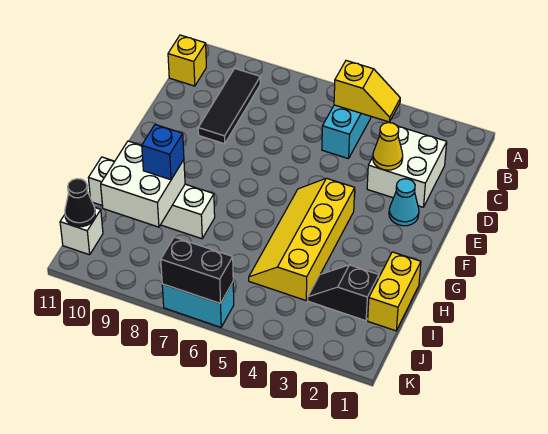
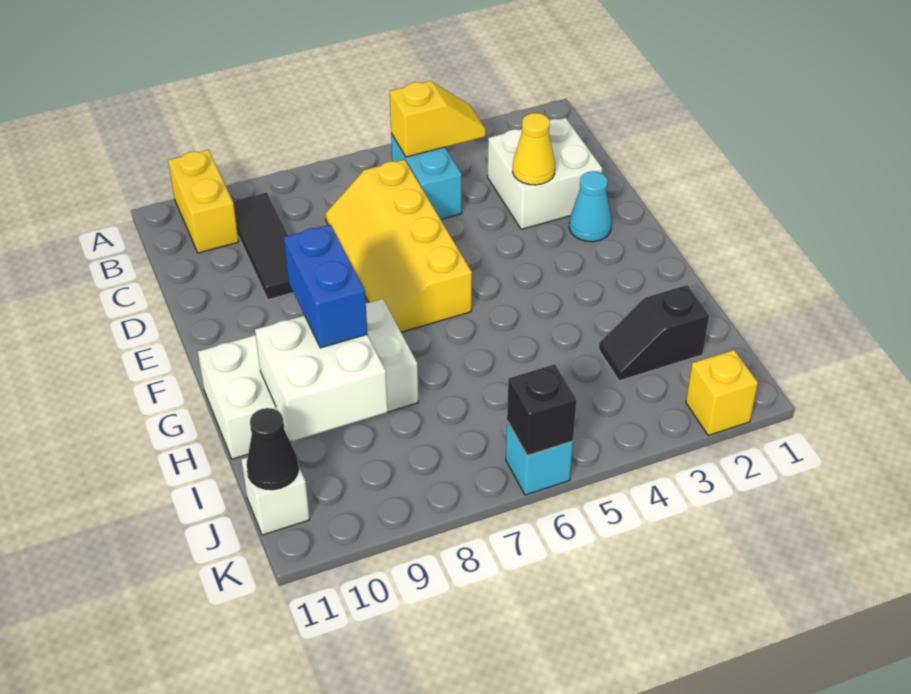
yellow 1x1 brick [168,35,206,86] -> yellow 1x1 brick moved to [686,350,758,436]
yellow 2x4 slope [249,178,355,300] -> yellow 2x4 slope moved to [325,160,472,332]
yellow 1x2 brick [368,252,421,331] -> yellow 1x2 brick moved to [168,150,239,253]
white 1x4 brick [89,157,215,239] -> white 2x4 brick [198,299,418,459]
blue 1x1 brick [142,125,184,180] -> blue 1x2 brick [284,225,367,348]
cyan 1x2 brick [162,282,234,327] -> cyan 1x1 brick [506,421,573,495]
black 1x2 brick [161,237,233,304] -> black 1x1 brick [507,364,576,456]

